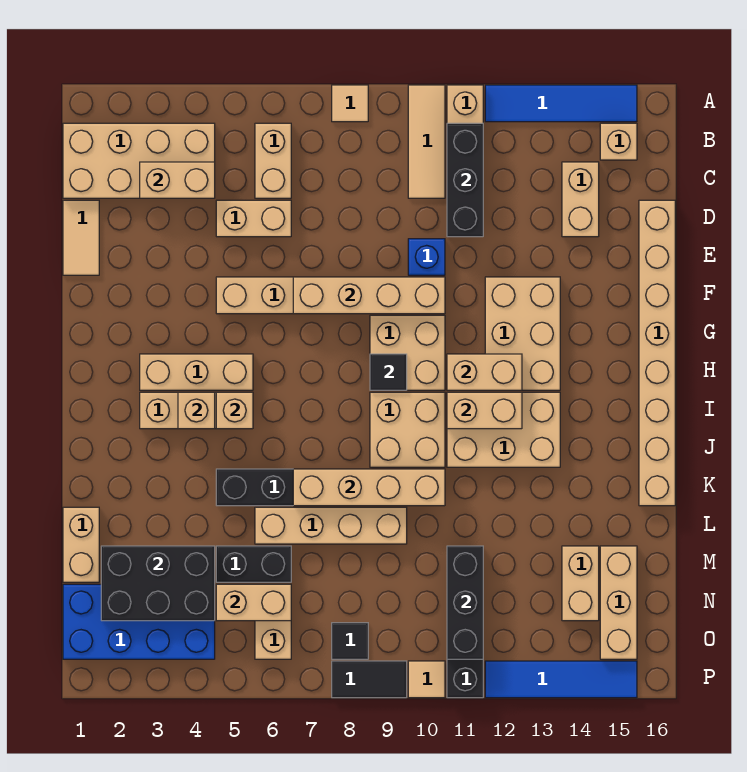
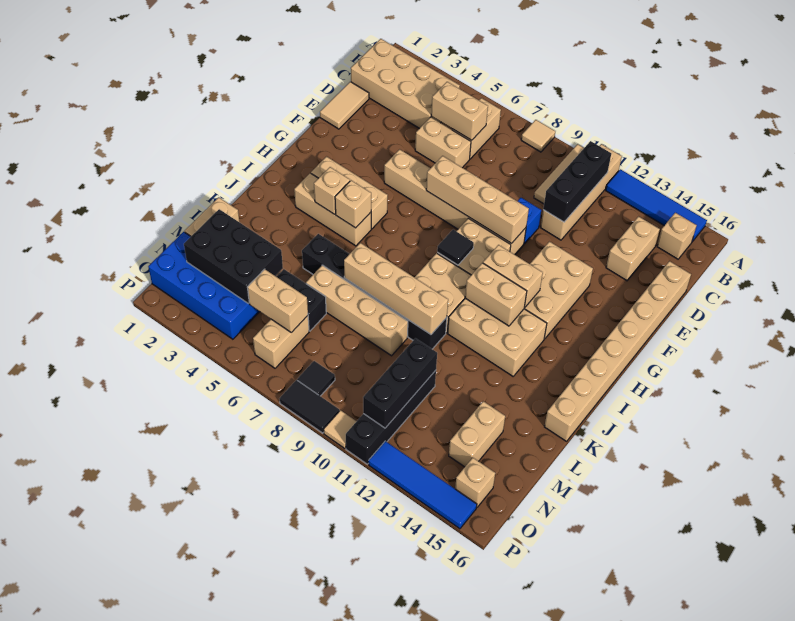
tan 1x2 brick [140,162,215,198] -> tan 1x2 brick moved to [431,82,488,140]
tan 1x3 brick [600,546,637,659] -> tan 1x1 brick [455,458,495,507]

